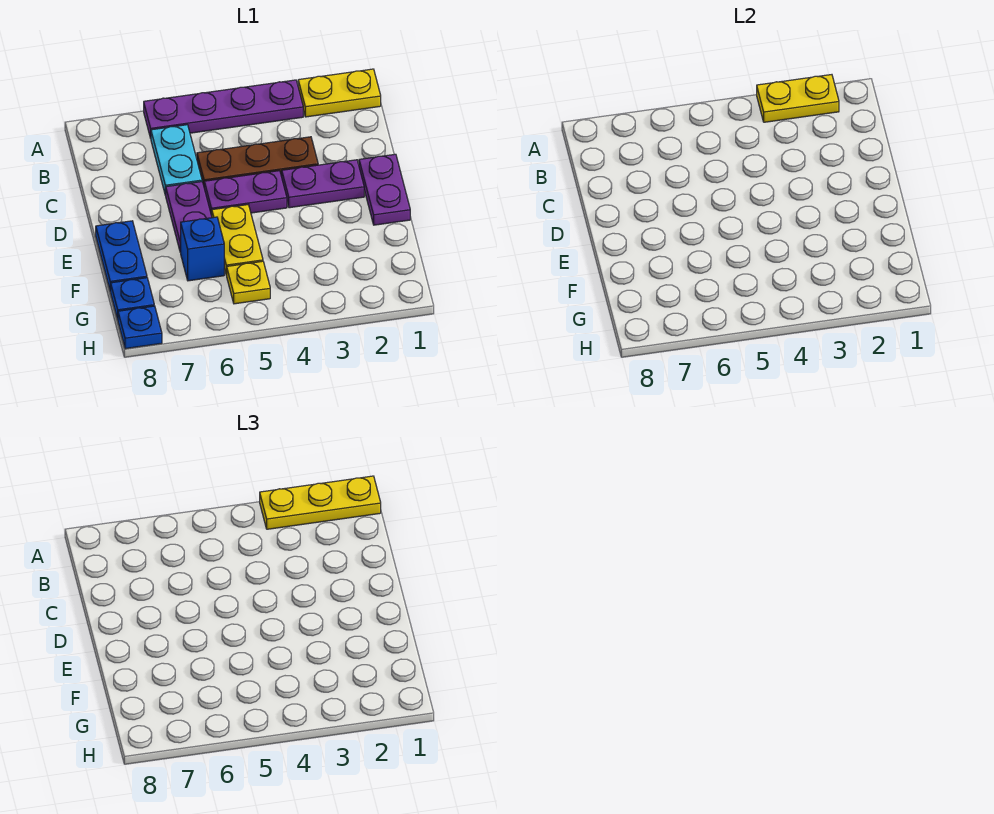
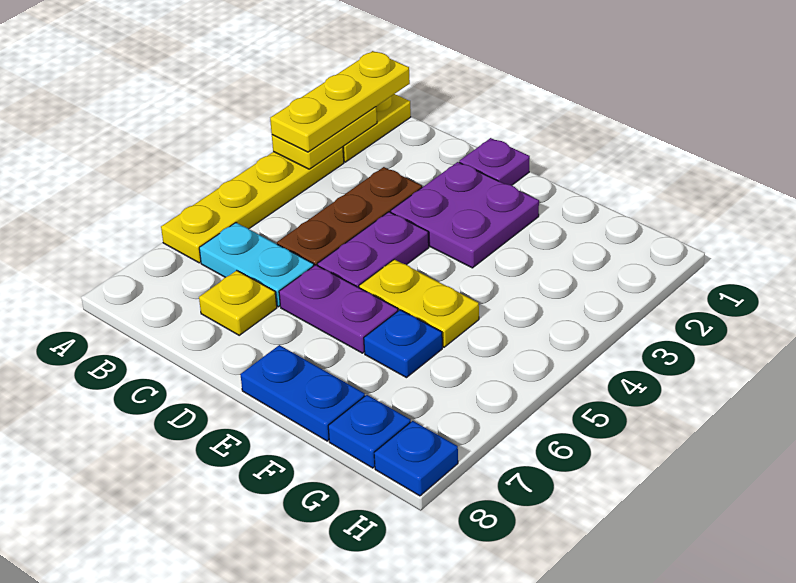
purple 1x4 plate [144,80,303,138] -> yellow 1x4 plate [161,147,344,263]
purple 1x2 plate [359,154,410,225] -> purple 1x1 plate [459,138,530,185]
purple 1x2 plate [282,160,364,208] -> purple 2x2 plate [391,162,539,268]
blue 1x1 brick [181,217,224,281] -> blue 1x1 plate [364,310,442,378]
yellow 1x1 plate [227,261,270,304] -> yellow 1x1 plate moved to [199,270,277,335]

